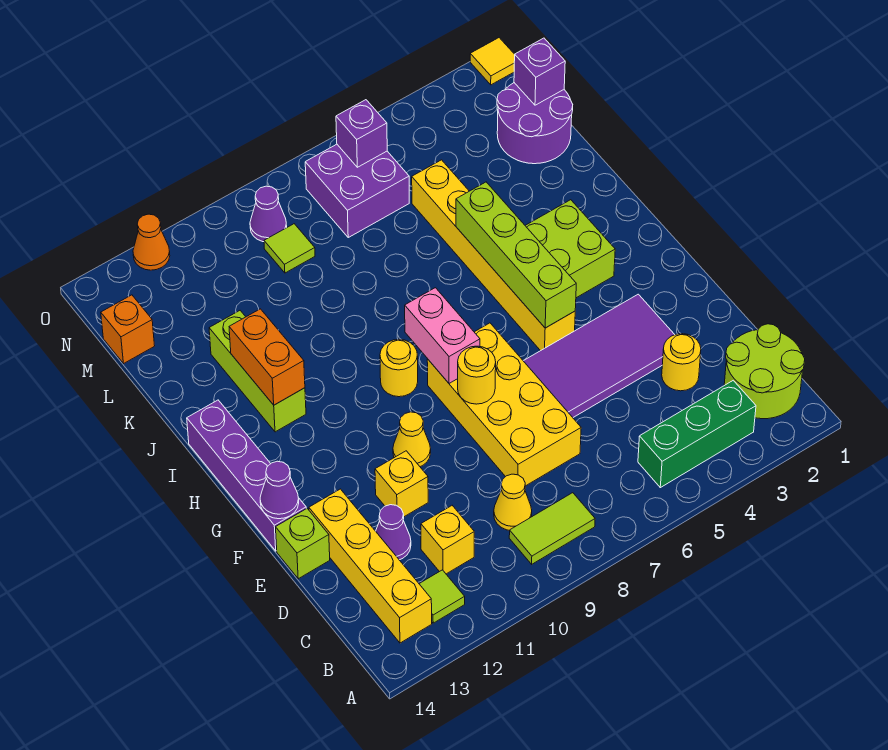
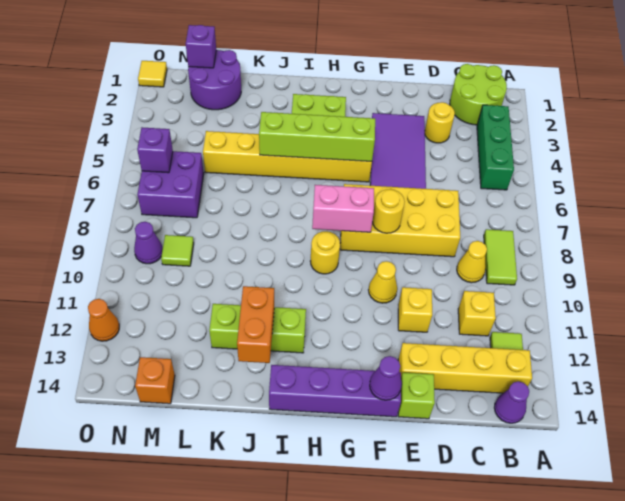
purple 1x1 cone [376,505,411,560] -> purple 1x1 cone moved to [494,382,529,423]
orange 1x2 brick [229,309,305,405] -> orange 1x2 brick turned to [237,286,274,363]

